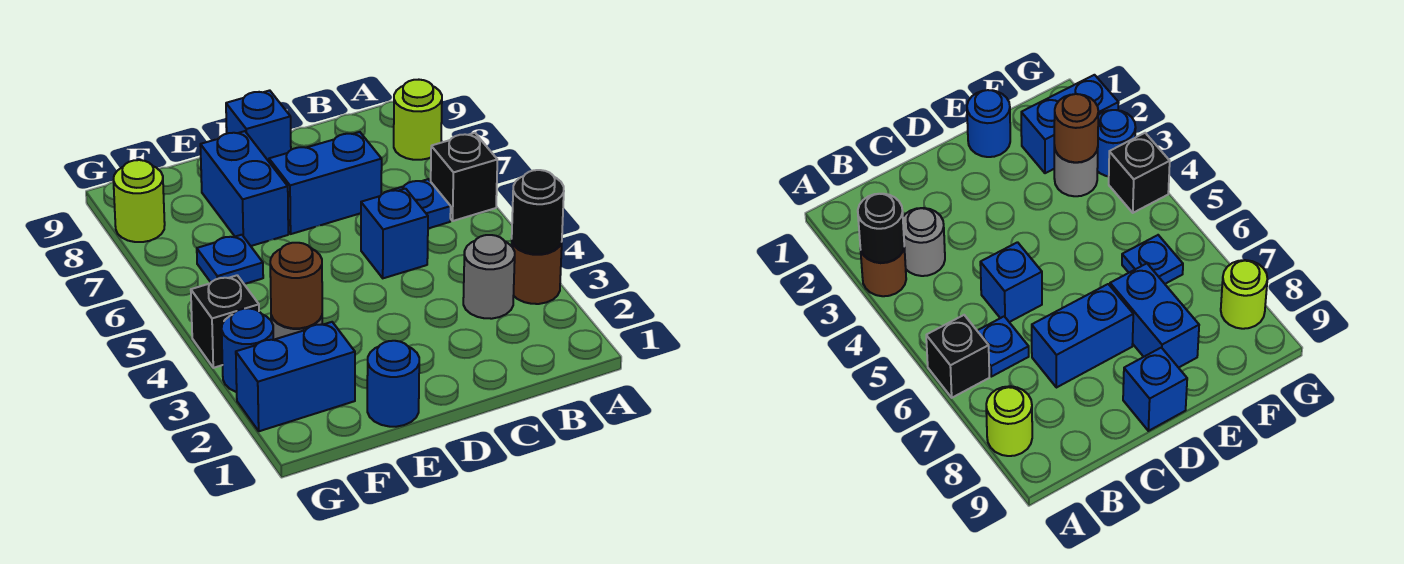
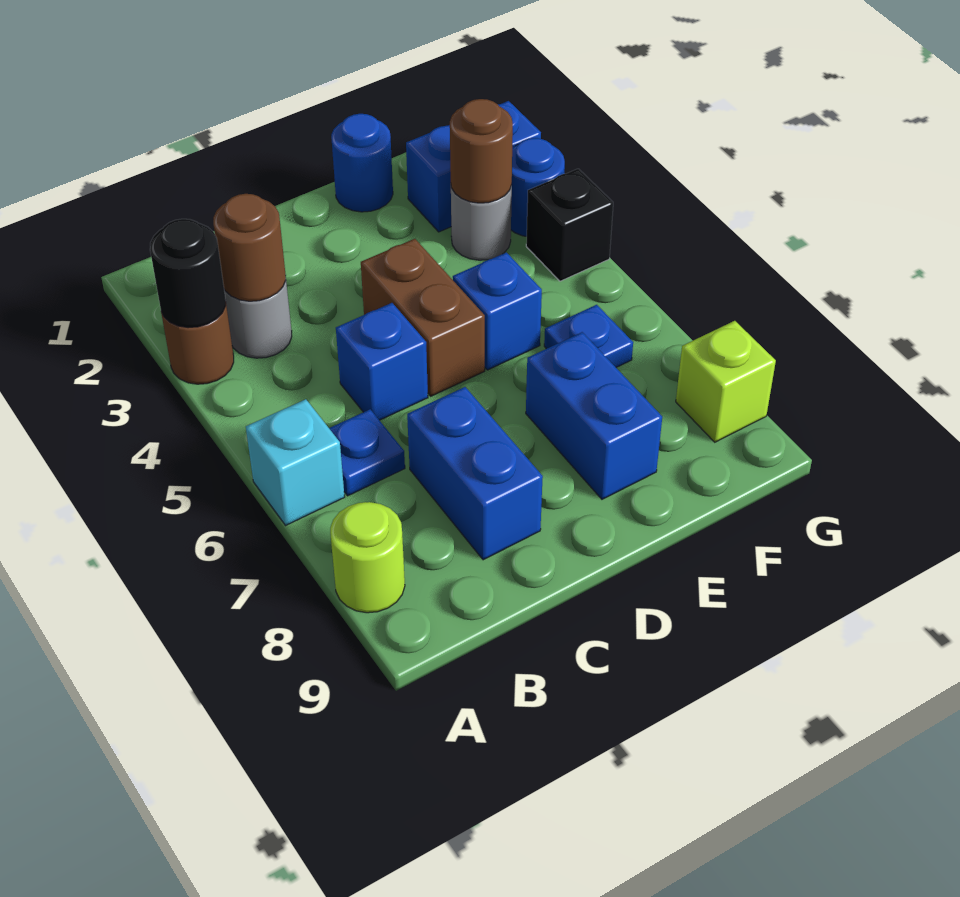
black 1x1 brick [431,133,497,221] -> cyan 1x1 brick [246,399,345,525]
none -> brown 1x1 round brick [213,194,286,301]
blue 1x2 brick [269,132,382,234] -> blue 1x2 brick turned to [407,387,543,560]
none -> brown 1x2 brick [361,239,485,396]
blue 1x1 brick [226,90,291,161] -> blue 1x1 brick moved to [453,252,542,370]
lime 1x1 round brick [113,160,165,242] -> lime 1x1 brick [676,321,776,442]

